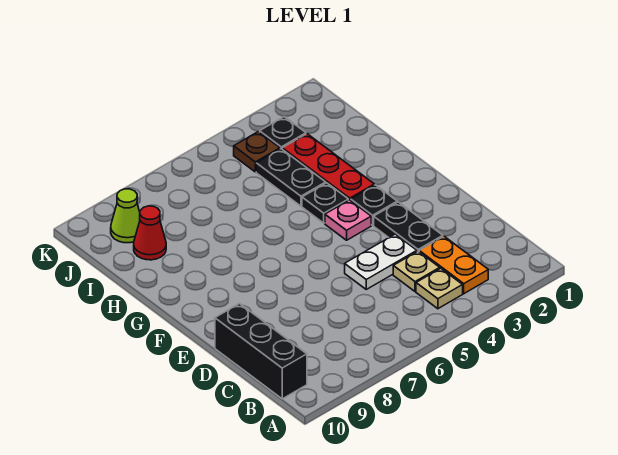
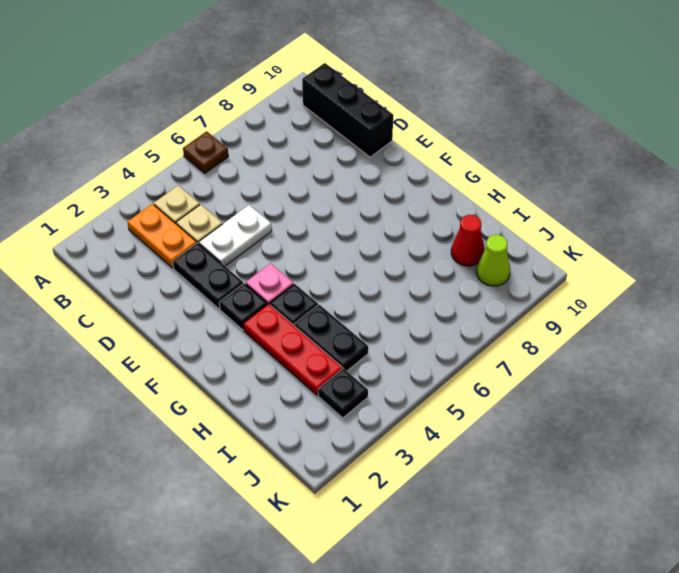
brown 1x1 plate [234,132,280,172] -> brown 1x1 plate moved to [183,131,228,173]

